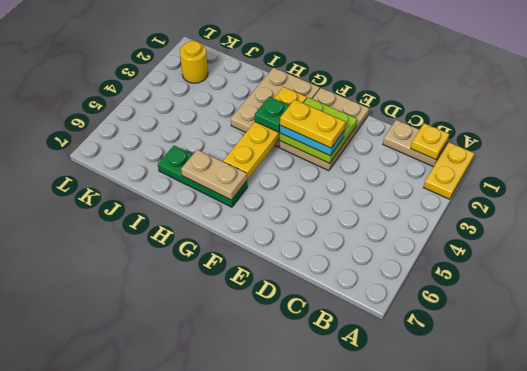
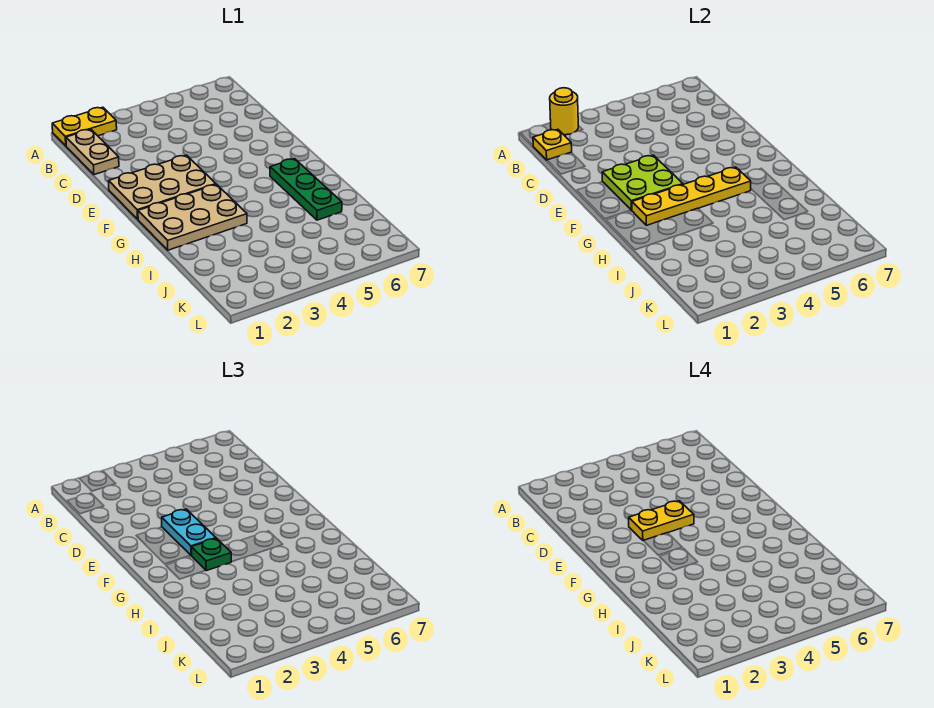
yellow 1x2 plate [280,100,346,148] -> yellow 1x2 plate turned to [629,501,694,541]
tan 1x2 plate [181,150,247,200] -> none
yellow 1x1 round brick [180,41,208,83] -> yellow 1x1 round brick moved to [550,88,578,135]

